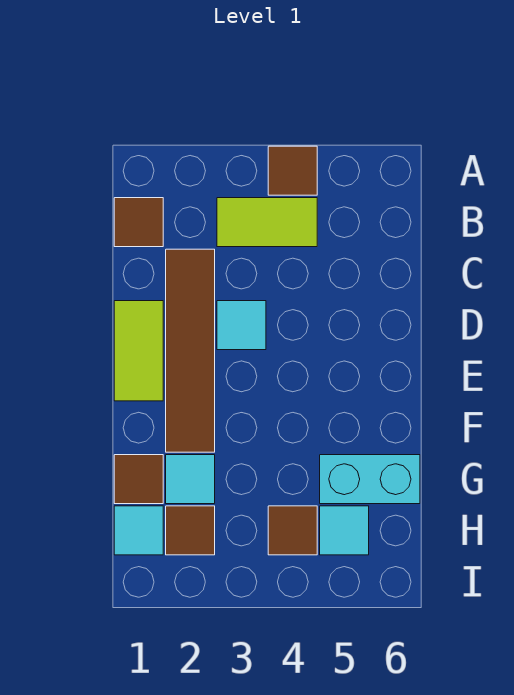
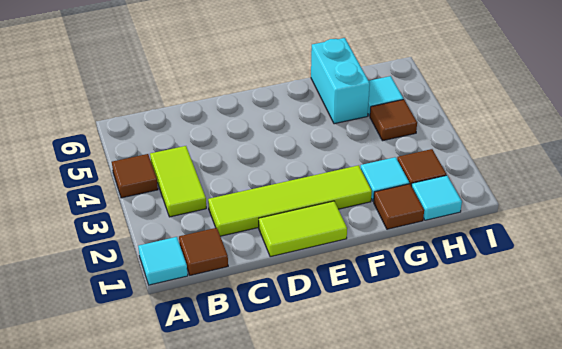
brown 1x4 tile [166,249,215,452] -> lime 1x4 tile [208,165,372,236]
cyan 1x1 tile [217,301,266,350] -> cyan 1x1 tile moved to [138,237,188,285]

